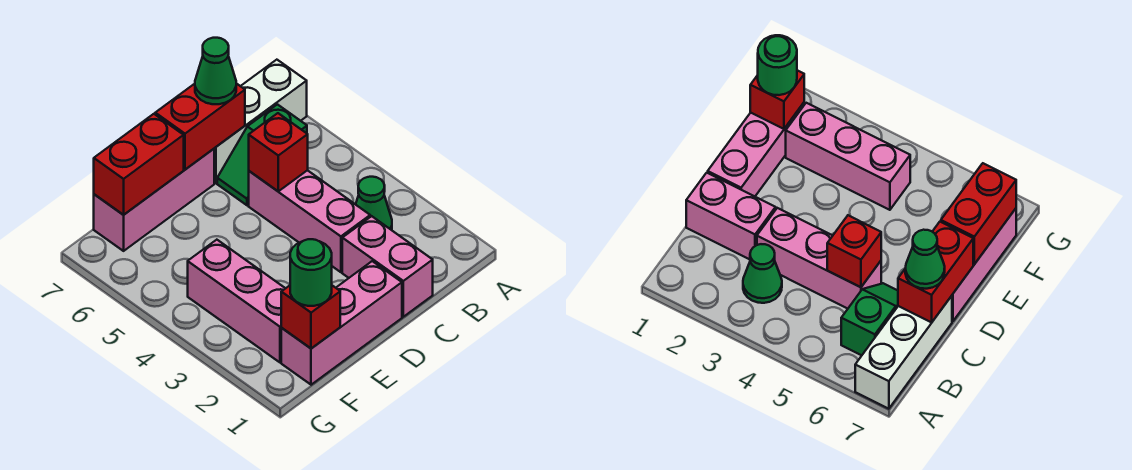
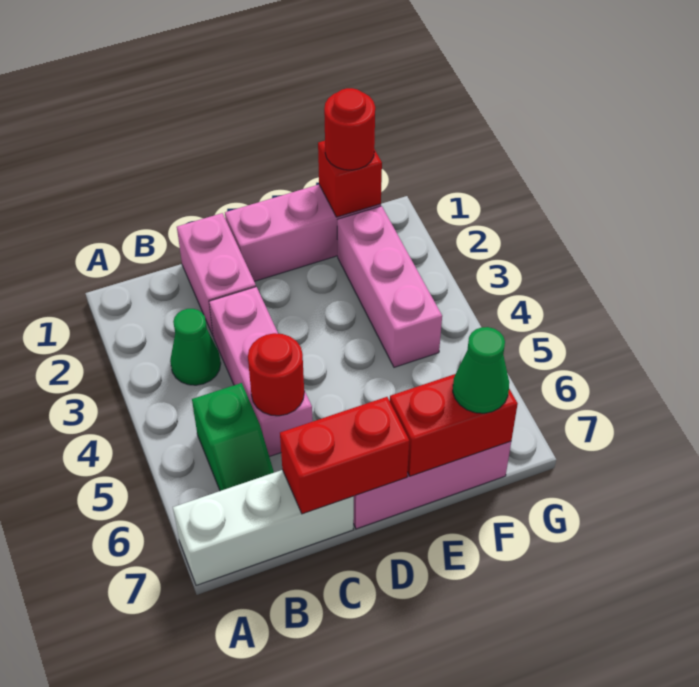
green 1x2 slope [217,104,307,205] -> green 1x2 slope turned to [192,383,274,491]
red 1x1 brick [249,113,308,191] -> red 1x1 round brick [248,333,304,416]
green 1x1 cone [195,38,236,104] -> green 1x1 cone moved to [453,327,509,413]
green 1x1 round brick [290,239,332,306] -> red 1x1 round brick [324,88,375,170]

